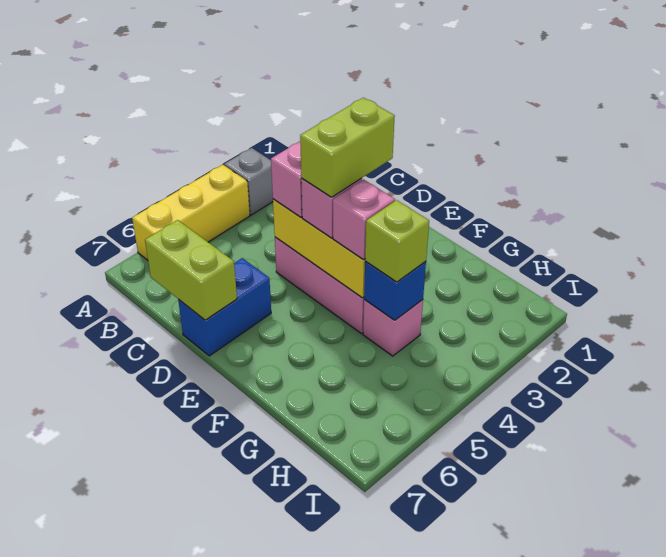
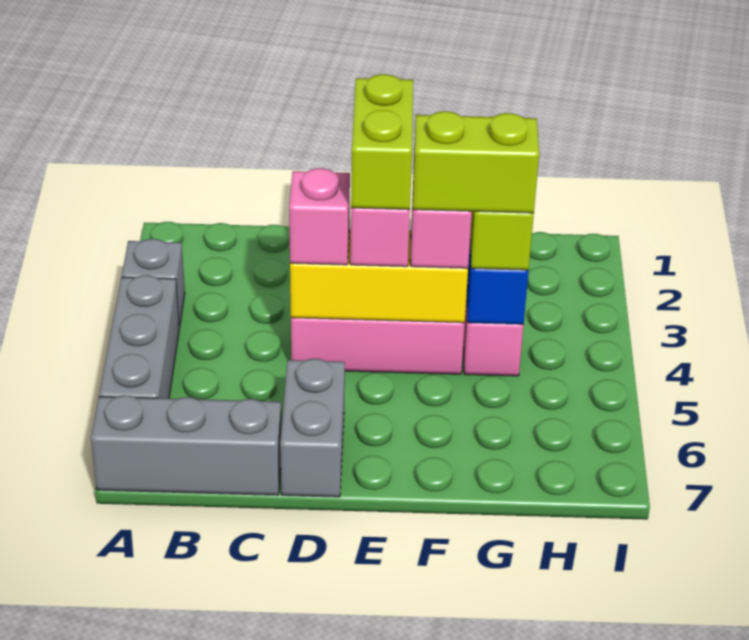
yellow 1x3 brick [132,165,250,260] -> grey 1x3 brick [99,275,179,398]
none -> grey 1x3 brick [91,395,281,495]
lime 1x2 brick [145,220,237,320] -> lime 1x2 brick moved to [413,111,539,213]
blue 1x2 brick [178,258,271,356] -> grey 1x2 brick [280,359,345,497]

